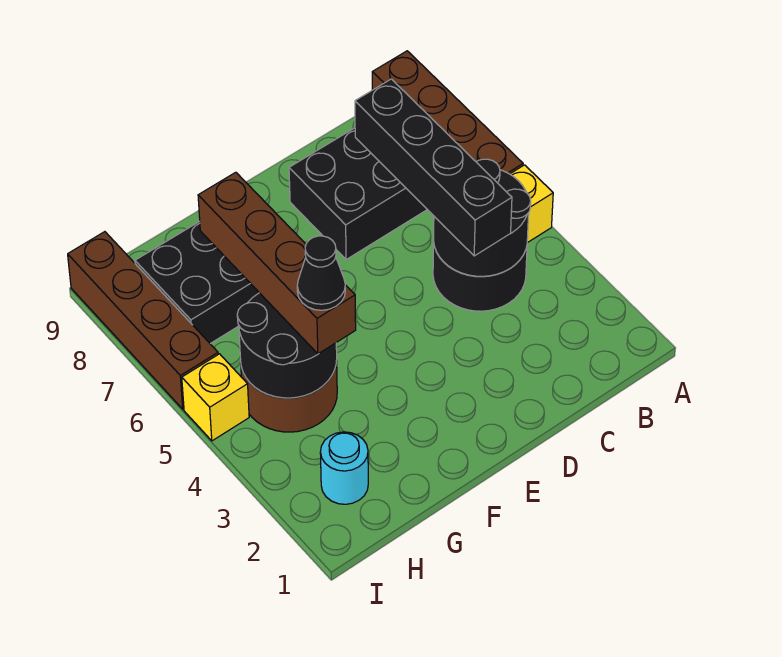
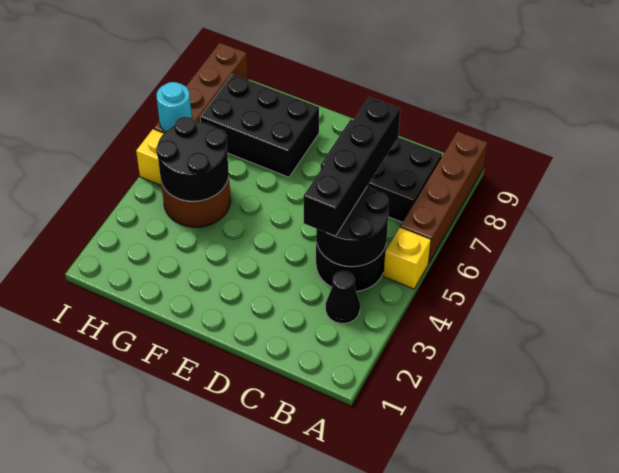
brown 1x4 brick [198,172,356,354] -> none
black 1x1 cone [297,236,345,310] -> black 1x1 cone moved to [326,271,360,323]
cyan 1x1 round brick [320,432,368,504] -> cyan 1x1 round brick moved to [156,82,192,132]

